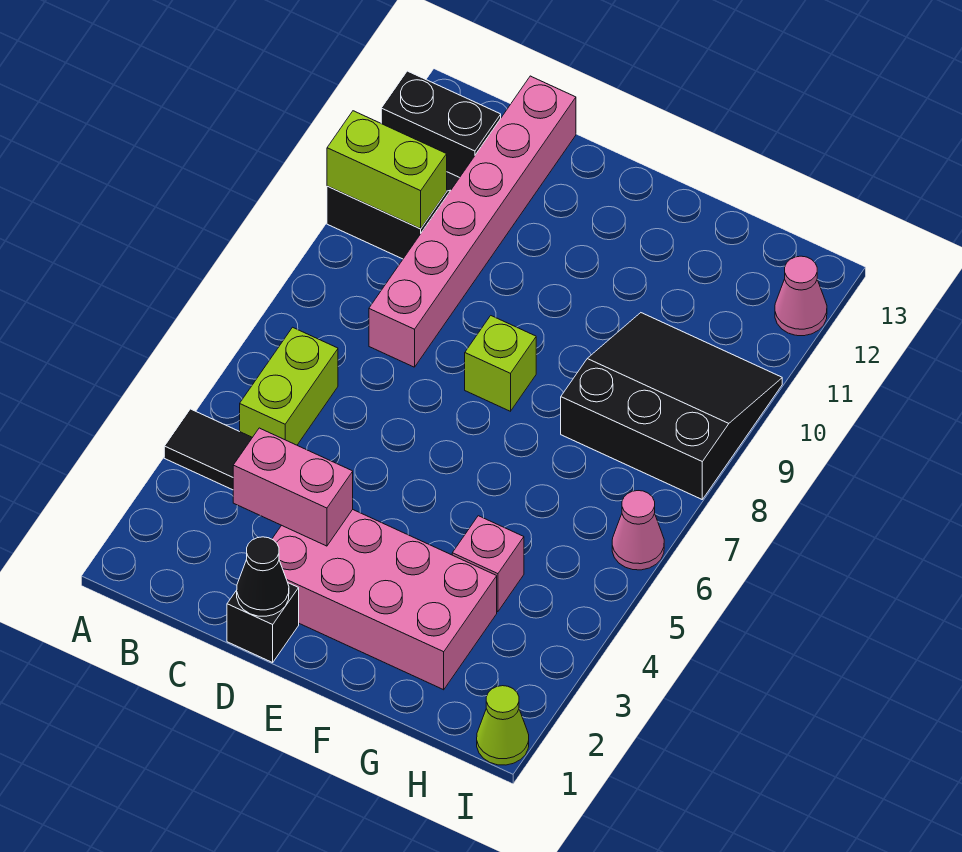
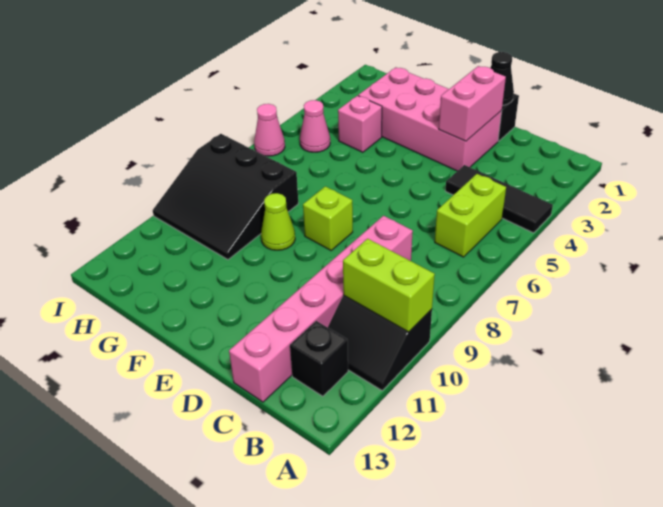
black 1x2 brick [381,71,501,178] -> black 1x1 brick [290,321,348,396]
pink 1x2 brick [233,428,353,546] -> pink 1x2 brick turned to [439,66,506,141]
lime 1x1 cone [477,686,529,765] -> lime 1x1 cone moved to [261,193,295,250]
pink 1x1 cone [775,256,827,336] -> pink 1x1 cone moved to [300,100,330,152]

